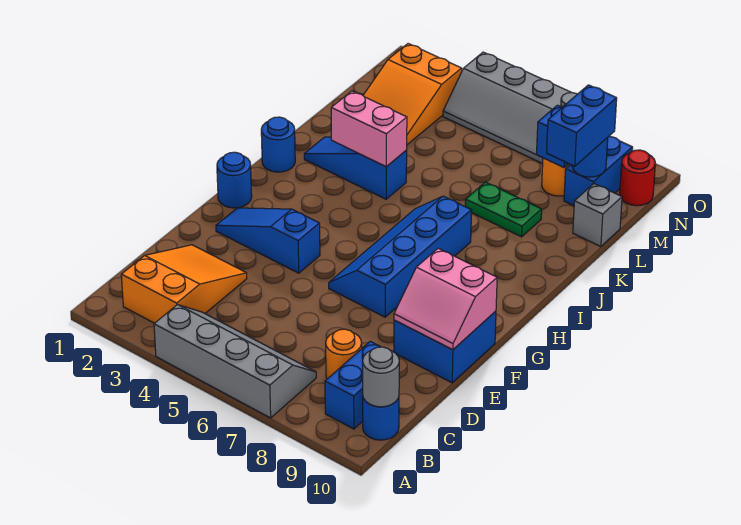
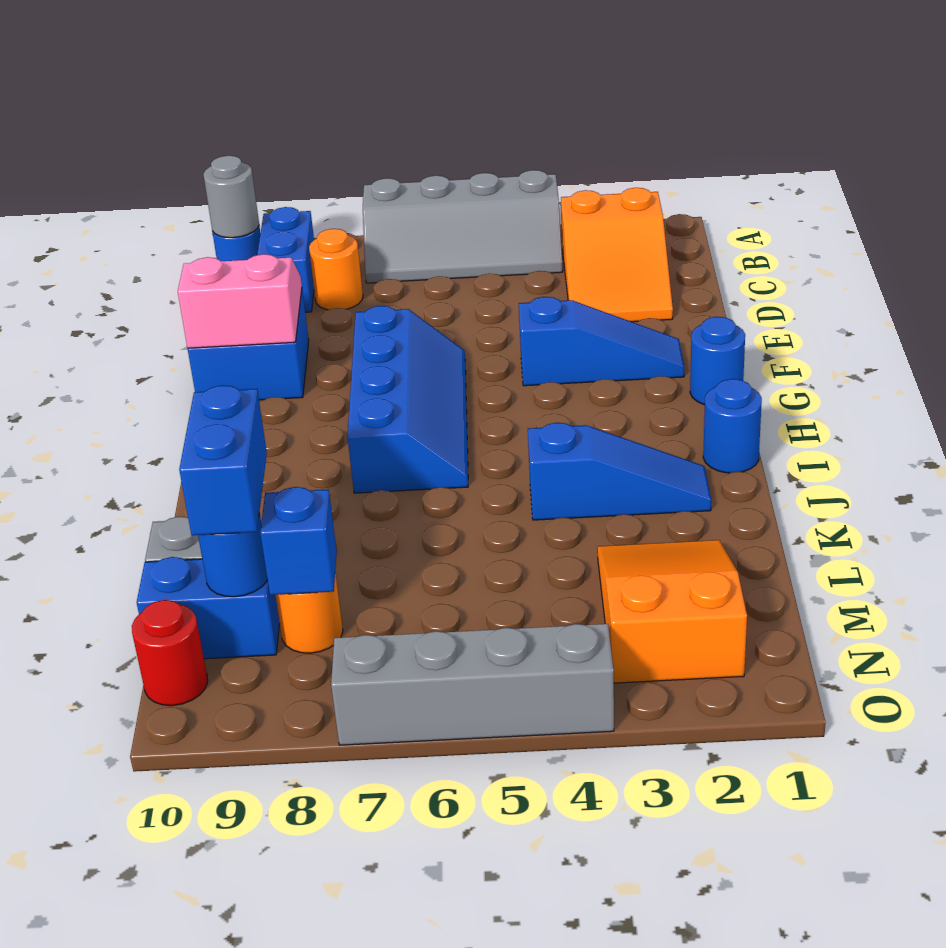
pink 1x2 brick [331,91,407,167] -> none
green 1x2 plate [465,182,542,237] -> none
blue 1x2 brick [564,136,633,206] -> blue 1x2 brick turned to [137,557,280,659]

